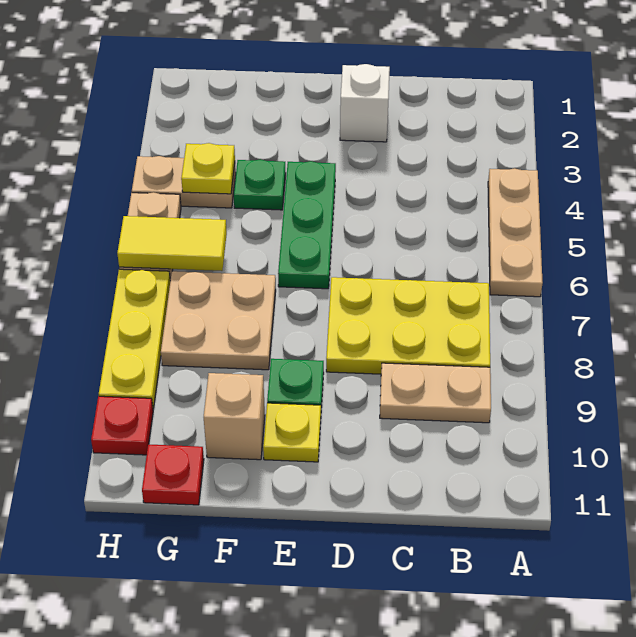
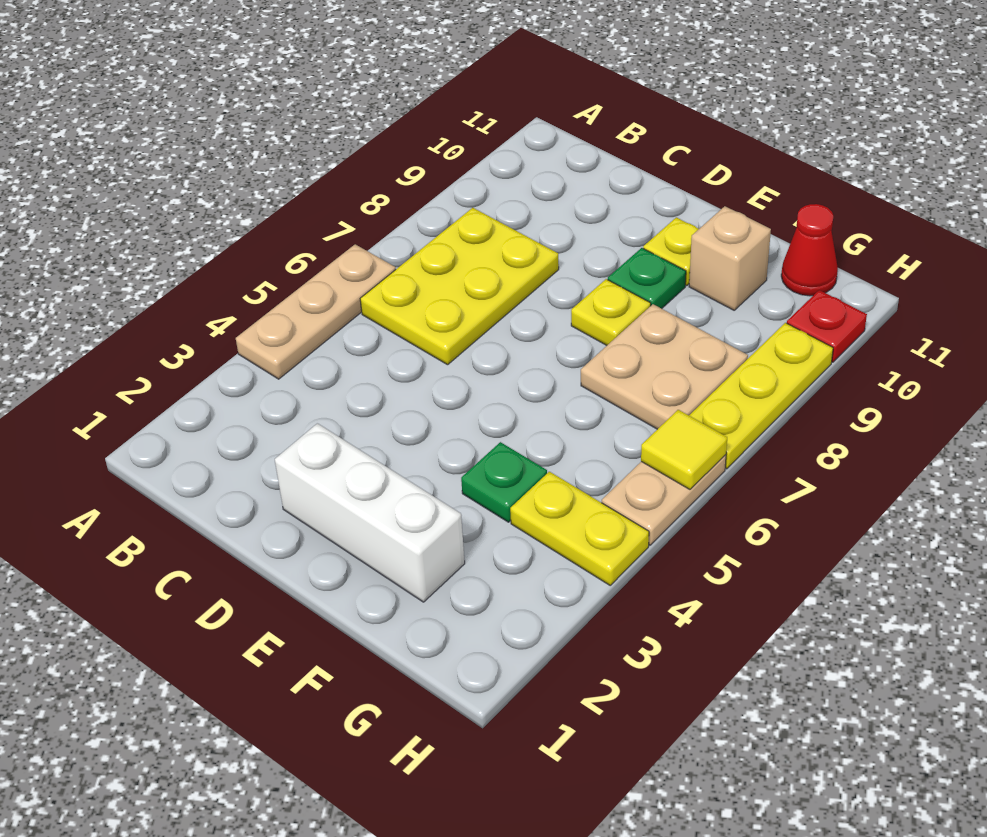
yellow 2x3 plate [326,277,490,374] -> yellow 2x3 plate turned to [360,208,559,365]
tan 1x2 plate [380,363,491,423] -> none
white 1x1 brick [340,64,390,142] -> white 1x3 brick [275,423,465,602]
green 1x3 plate [278,161,336,289] -> none
tan 1x2 plate [132,156,236,208] -> yellow 1x2 plate [510,472,649,585]
yellow 1x1 plate [181,143,235,194] -> yellow 1x1 plate moved to [571,279,651,345]
yellow 1x2 tile [117,216,227,271] -> yellow 1x1 tile [641,410,727,489]
red 1x1 plate [142,444,204,505] -> red 1x1 cone [781,204,838,296]

